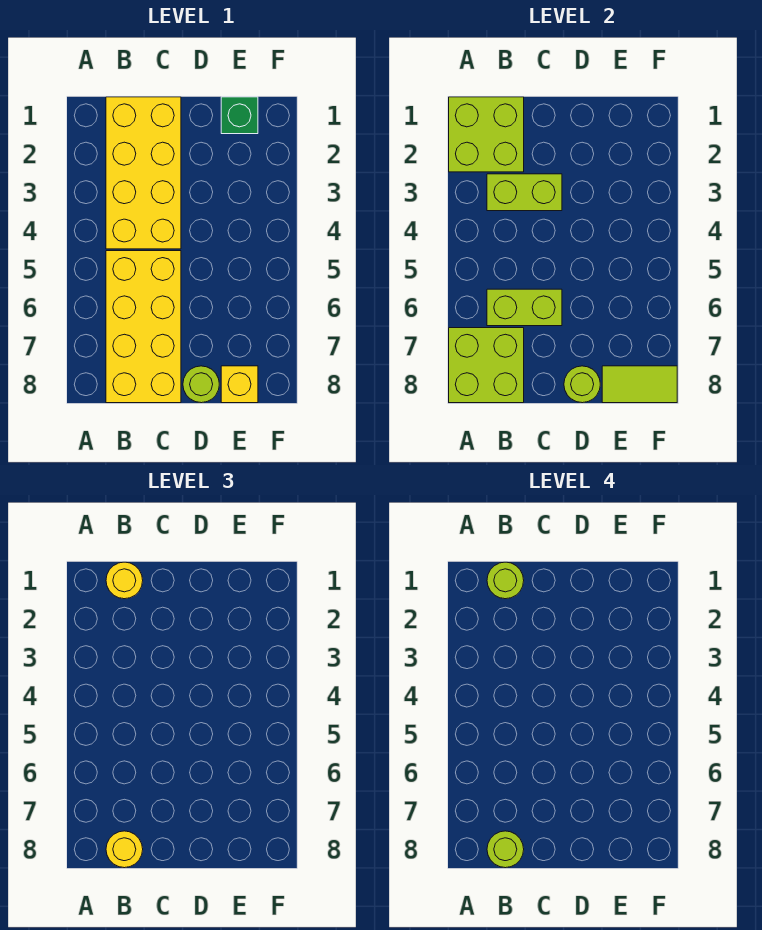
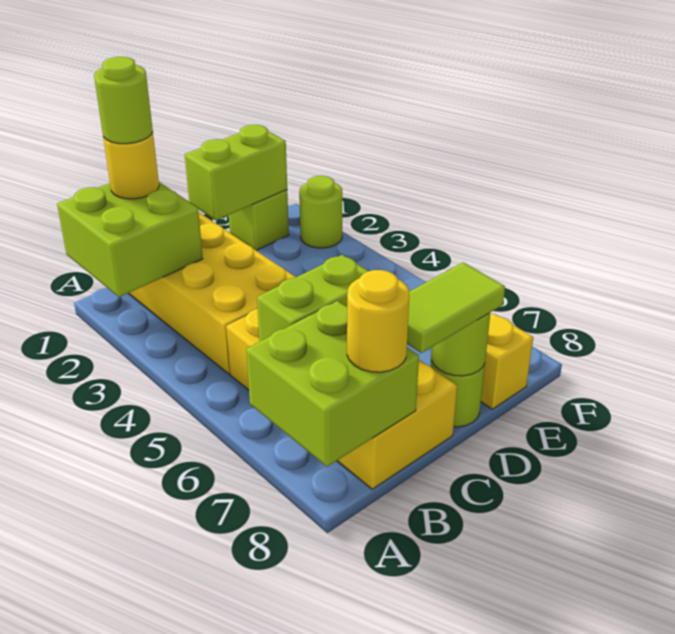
lime 1x2 brick [487,174,562,211] -> lime 1x2 brick moved to [185,125,287,220]
lime 1x1 round brick [487,831,524,868] -> lime 1x1 round brick moved to [299,176,342,248]
green 1x1 brick [221,97,258,134] -> lime 1x1 brick [229,190,289,251]
lime 1x2 tile [602,366,677,403] -> lime 1x2 tile moved to [407,262,505,353]

